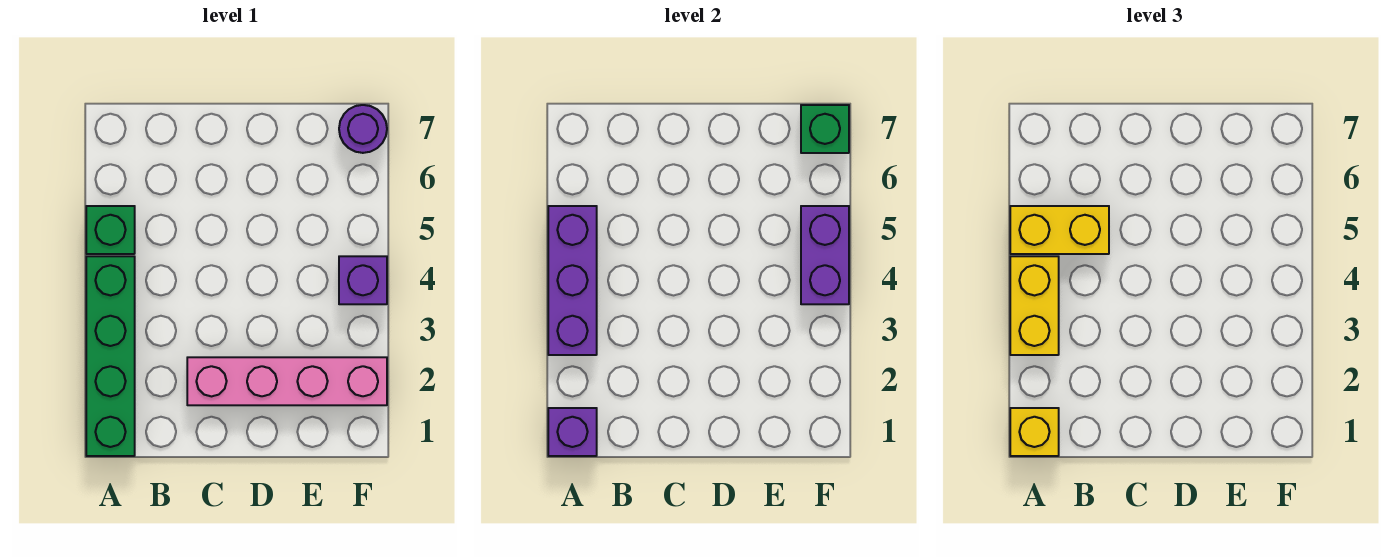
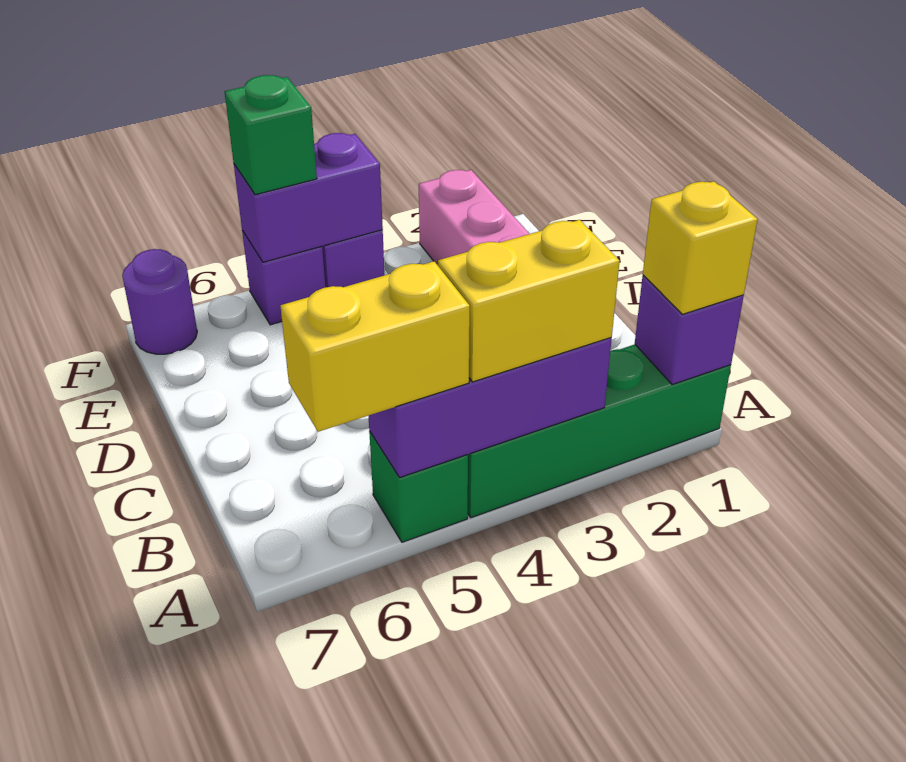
yellow 1x2 brick [1010,206,1109,254] -> yellow 1x2 brick turned to [280,261,470,432]
none -> purple 1x1 brick [242,230,326,325]
green 1x1 brick [801,105,849,153] -> green 1x1 brick moved to [225,75,317,195]

